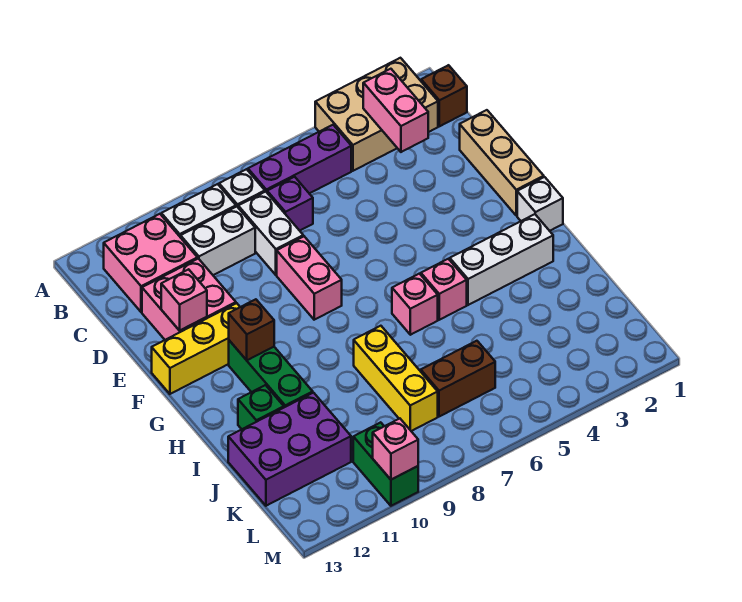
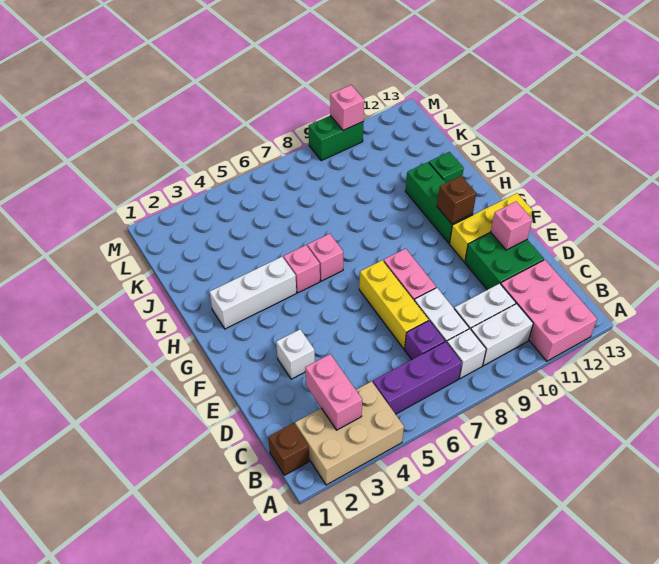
pink 2x2 brick [104,214,197,312] -> pink 2x3 brick [501,260,597,361]
tan 1x3 brick [460,110,544,216] -> none
pink 2x2 brick [142,259,236,340] -> green 2x2 brick [465,233,544,290]
white 1x1 brick [517,177,563,231] -> white 1x1 brick moved to [276,329,315,379]
yellow 1x3 brick [354,326,438,431] -> yellow 1x3 brick moved to [359,260,429,349]
purple 2x3 brick [228,393,351,506] -> none
brown 1x2 brick [421,341,495,417] -> none
green 1x2 brick [353,422,418,506] -> green 1x2 brick turned to [309,116,364,161]

